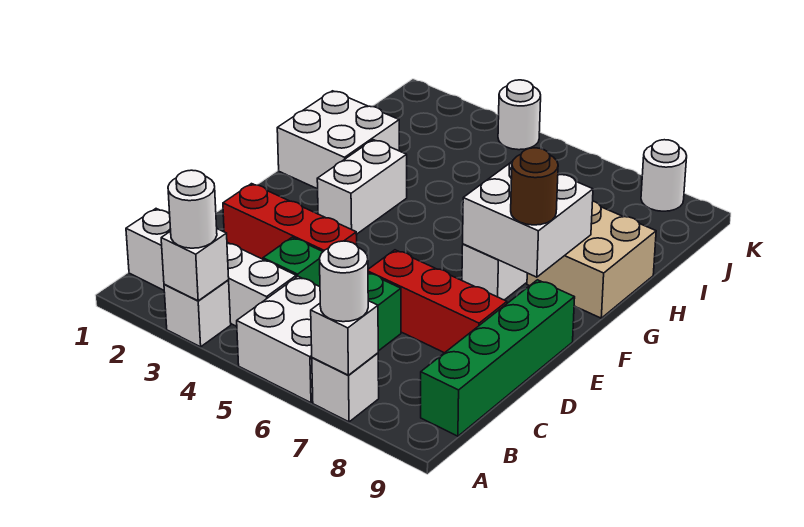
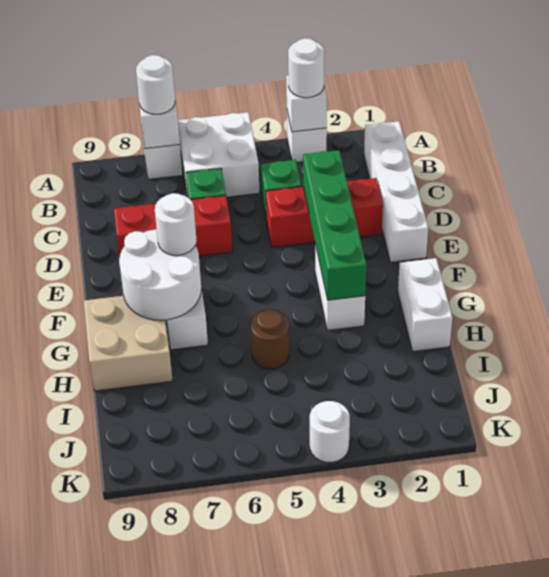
white 1x4 brick [126,209,296,326] -> white 1x4 brick turned to [364,121,428,262]
green 1x4 brick [421,280,575,436] -> green 1x4 brick moved to [303,150,366,300]
white 2x2 brick [463,161,593,277] -> white 2x2 round brick [119,229,201,320]
brown 1x1 round brick [511,148,558,225] -> brown 1x1 round brick moved to [251,309,289,369]
white 2x2 brick [277,91,399,189] -> white 1x2 brick [398,258,453,351]
white 1x1 round brick [641,140,687,211] -> white 1x1 round brick moved to [155,193,196,255]

